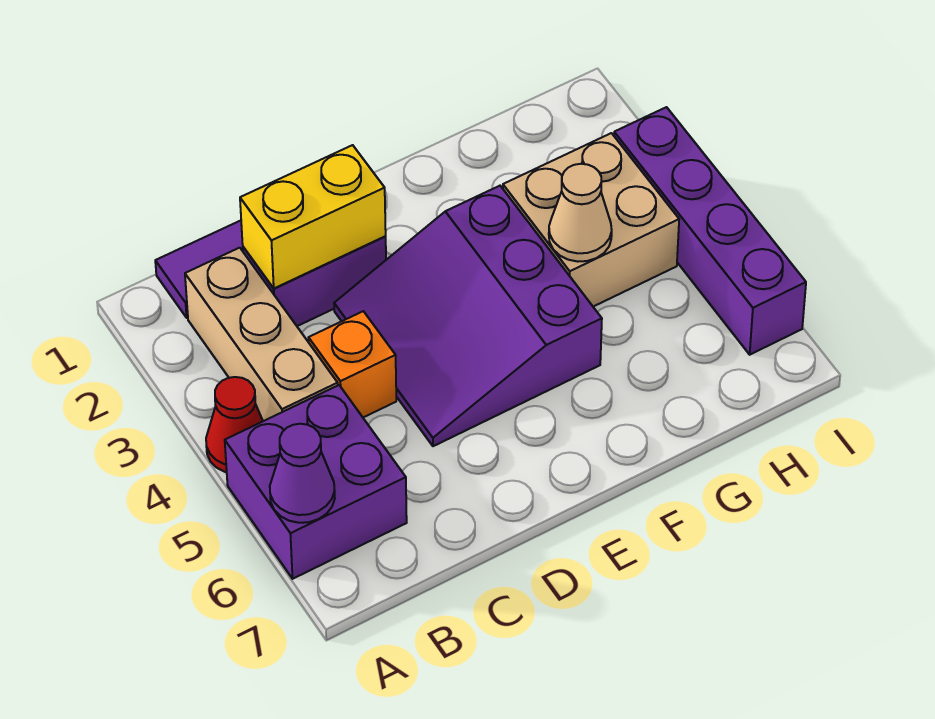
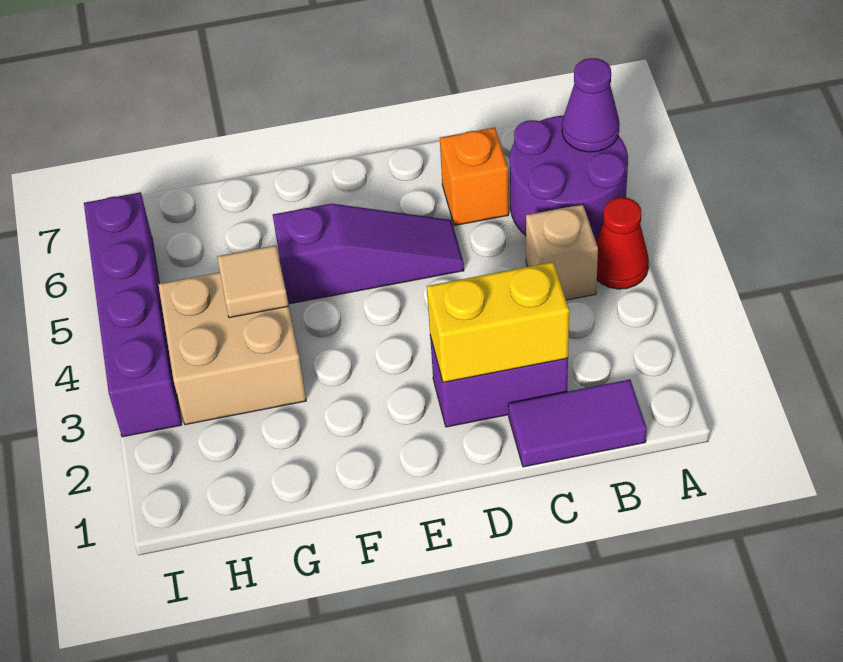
purple 2x2 brick [225,385,407,579] -> purple 2x2 round brick [510,115,628,241]
tan 1x3 brick [185,248,338,421] -> tan 1x1 brick [526,204,598,300]
orange 1x1 brick [309,311,396,417] -> orange 1x1 brick moved to [440,128,509,226]
purple 3x3 slope [334,186,602,446] -> purple 1x3 slope [273,204,464,304]
tan 1x1 cone [549,164,612,262] -> tan 1x1 tile [217,245,289,318]

